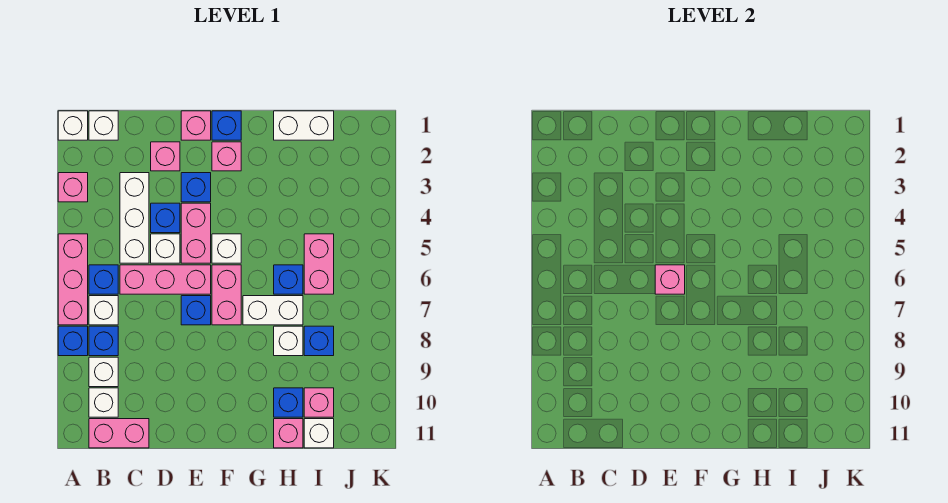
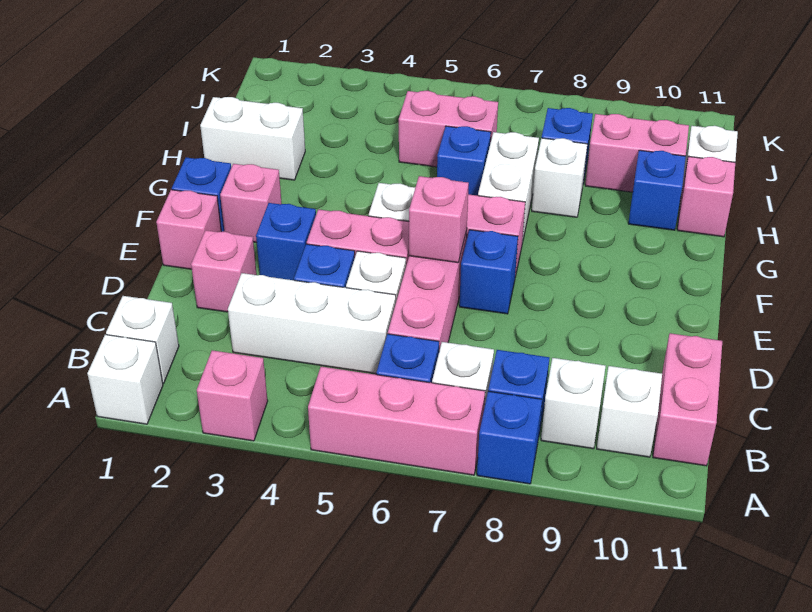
white 1x2 brick [274,111,334,140] -> white 1x2 brick turned to [200,97,305,180]
pink 1x1 brick [304,388,334,417] -> pink 1x2 brick [585,114,689,192]

